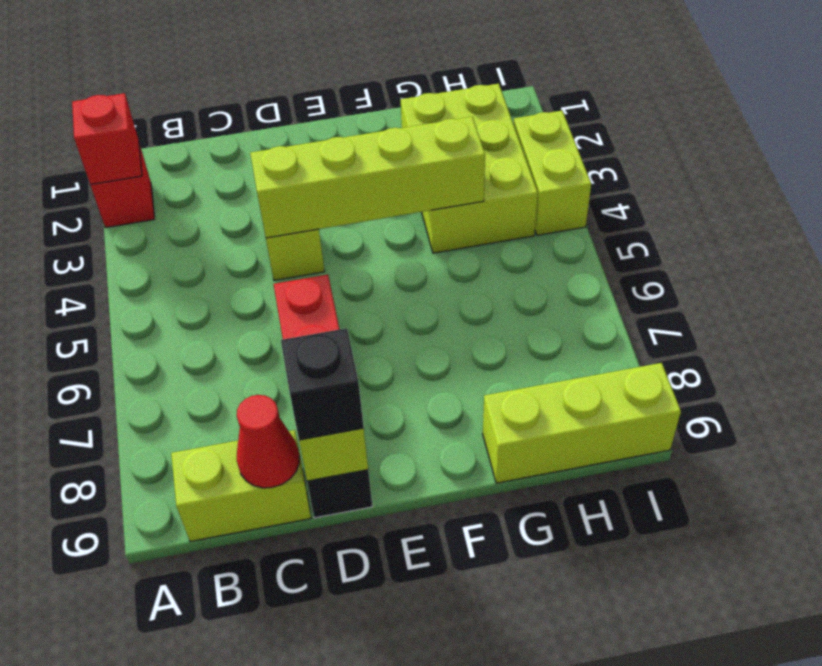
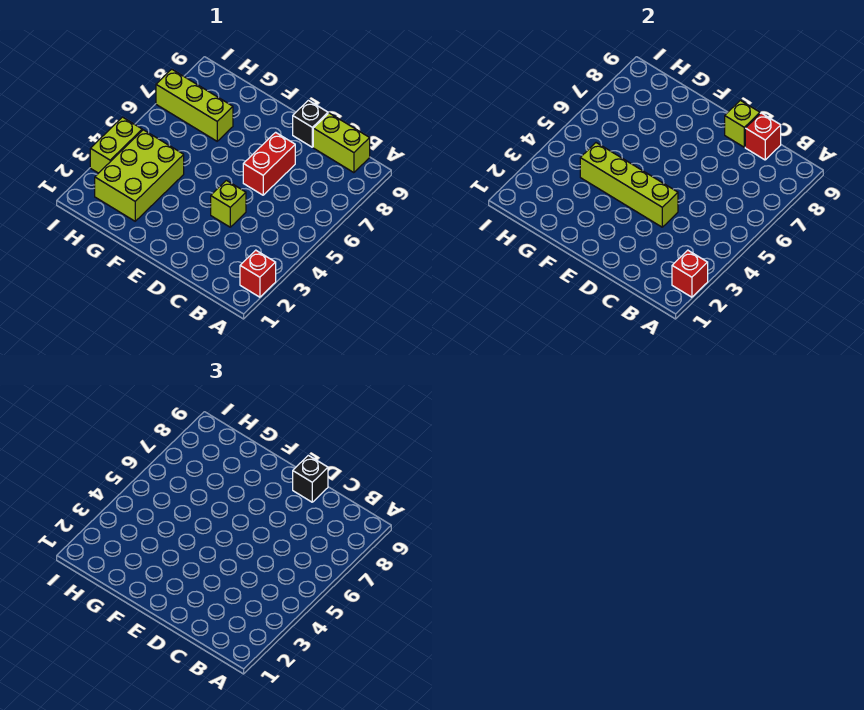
red 1x1 cone [237,395,299,488] -> red 1x1 brick [745,113,781,160]
lime 1x3 brick [483,363,681,483] -> lime 1x3 brick moved to [156,69,233,141]

